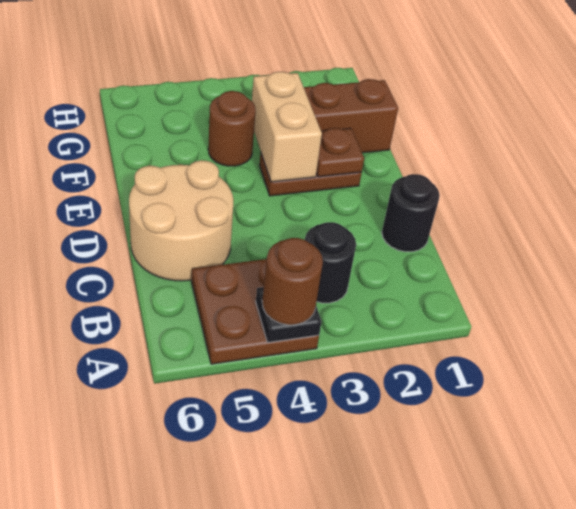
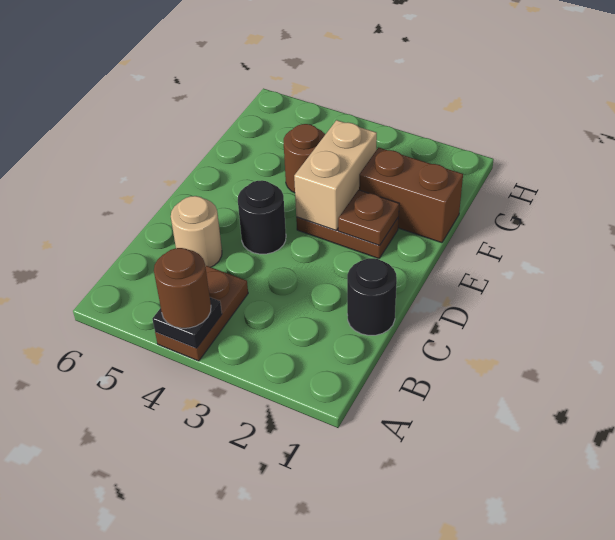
brown 2x2 plate [192,259,319,364] -> brown 1x2 plate [155,266,248,361]
black 1x1 round brick [305,222,356,303] -> black 1x1 round brick moved to [238,180,286,254]
tan 2x2 round brick [129,160,233,281] -> tan 1x1 round brick [171,196,222,267]

